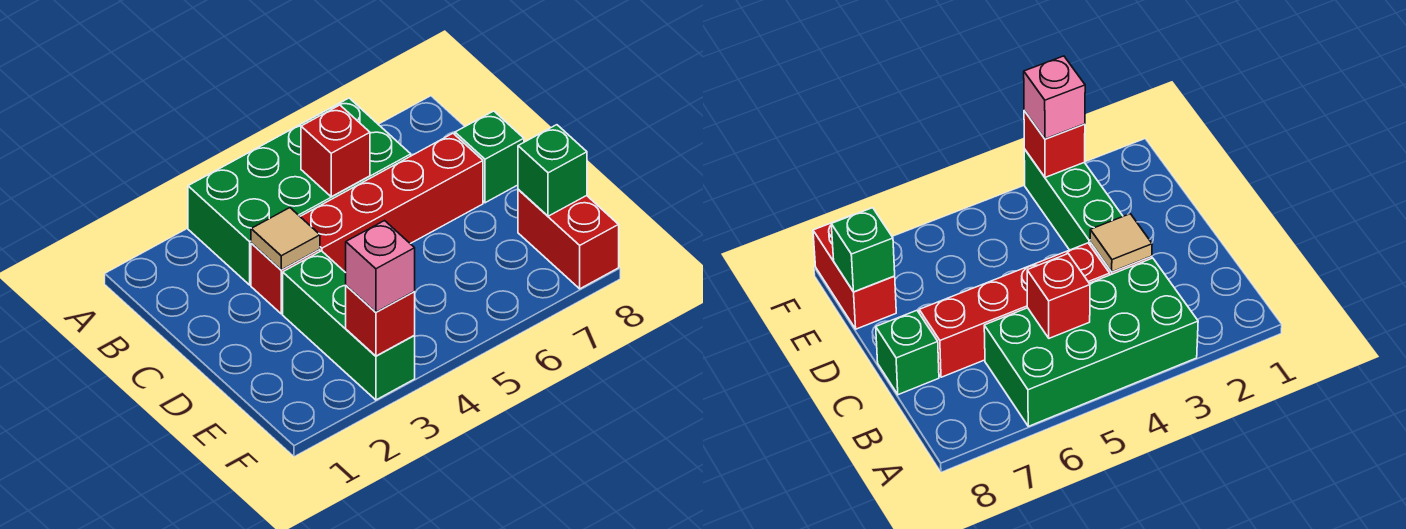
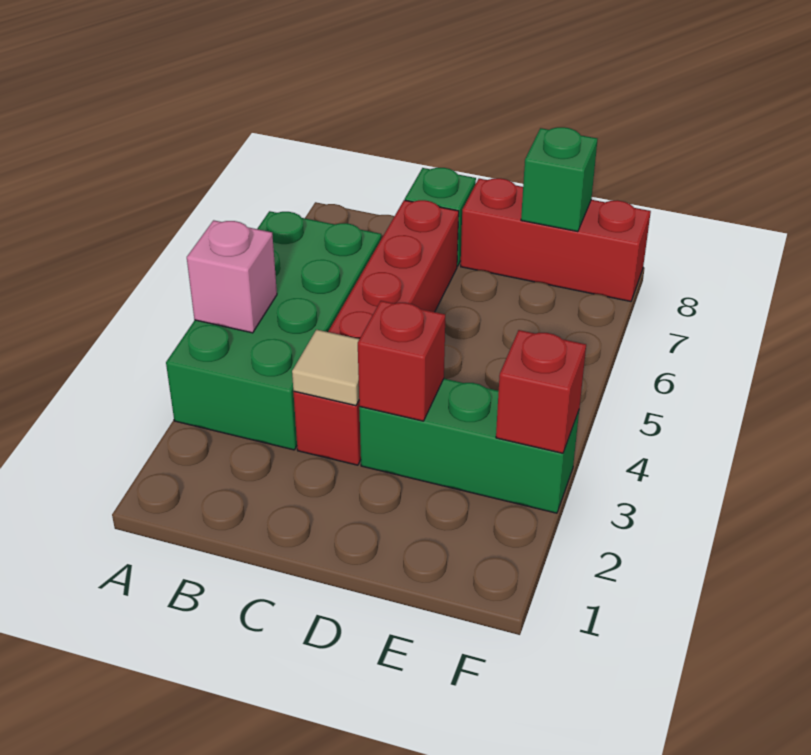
red 1x1 brick [301,105,370,197] -> red 1x1 brick moved to [358,301,445,421]
red 1x2 brick [518,189,619,289] -> red 1x3 brick [461,178,651,301]
pink 1x1 brick [346,221,415,312] -> pink 1x1 brick moved to [187,220,277,333]

